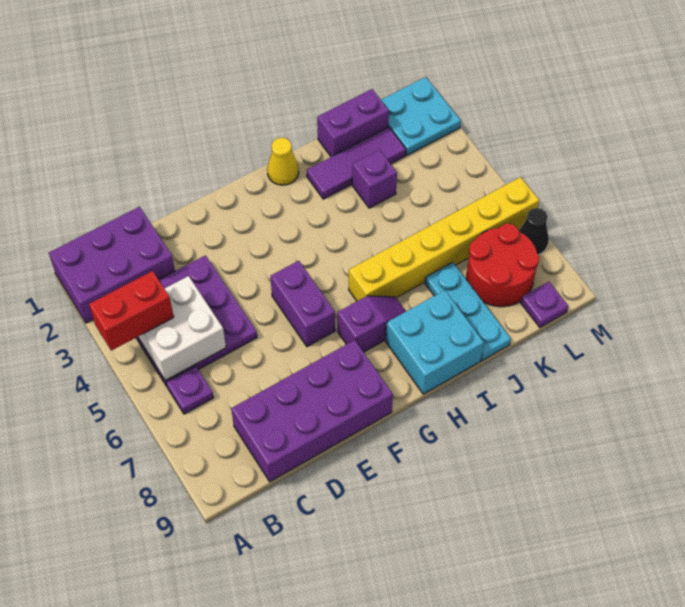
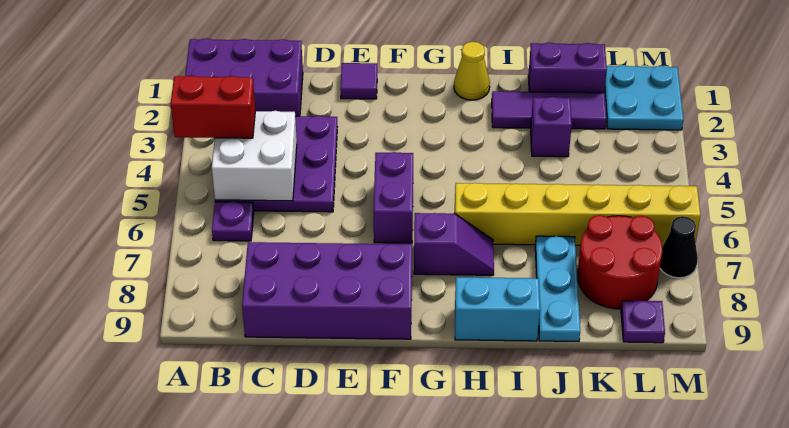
none -> purple 1x1 tile [340,63,377,99]
cyan 2x2 brick [386,290,484,394] -> cyan 1x2 brick [455,277,540,341]

